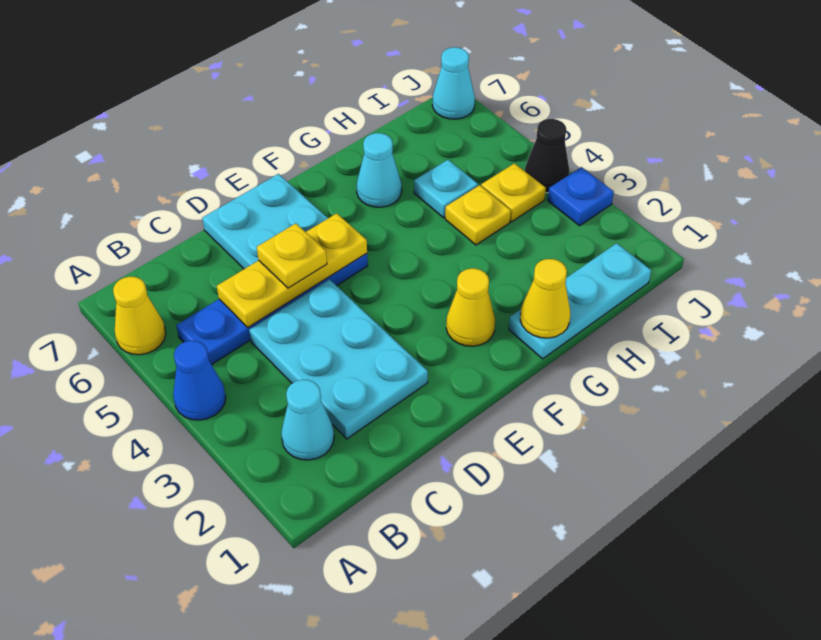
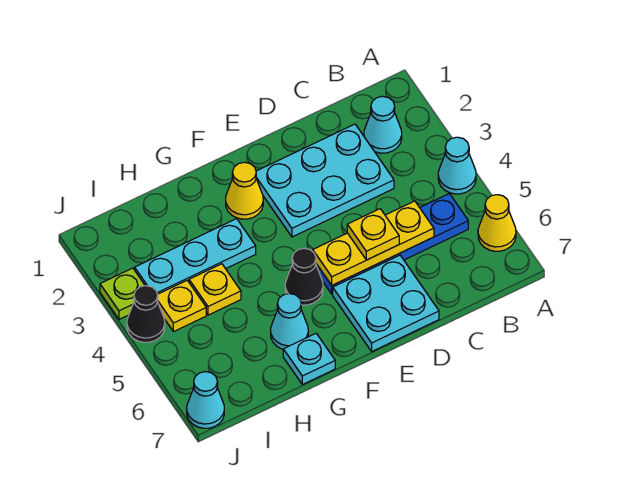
blue 1x1 cone [173,341,226,420] -> cyan 1x1 cone [438,137,476,194]
cyan 2x3 plate [249,280,428,439] -> cyan 2x3 plate turned to [256,124,394,237]
none -> black 1x1 cone [285,248,323,305]
cyan 1x3 plate [509,243,651,359] -> cyan 1x3 plate moved to [135,219,256,294]
yellow 1x1 cone [520,259,570,338] -> none
cyan 1x1 plate [414,160,478,218] -> cyan 1x1 plate moved to [283,334,335,385]
blue 1x1 plate [548,167,614,226] -> lime 1x1 plate [100,268,145,319]

